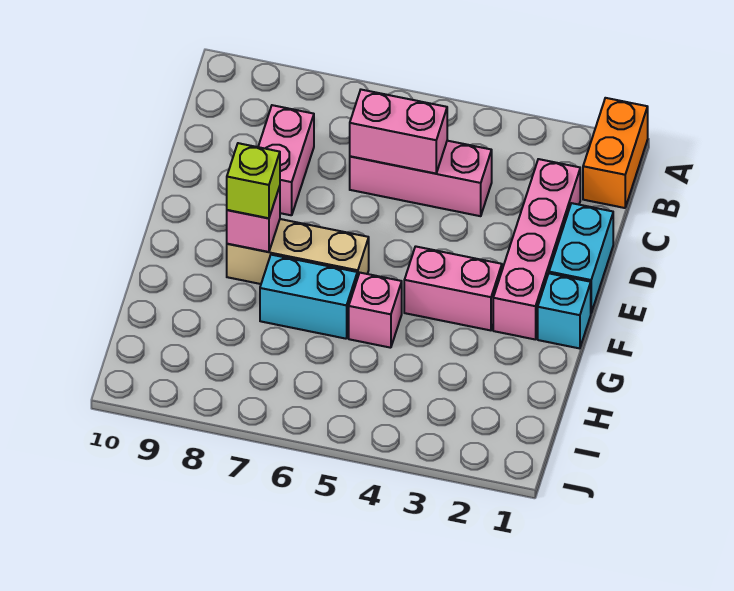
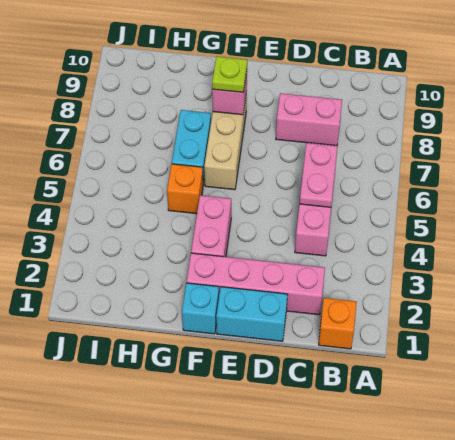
orange 1x2 brick [583,98,648,208] -> orange 1x1 brick [319,298,357,349]
pink 1x2 brick [350,90,447,174] -> pink 1x2 plate [300,143,338,207]
lime 1x1 brick [227,143,280,218] -> lime 1x1 plate [212,56,247,92]
pink 1x1 brick [349,273,402,348] -> orange 1x1 brick [167,164,203,214]

